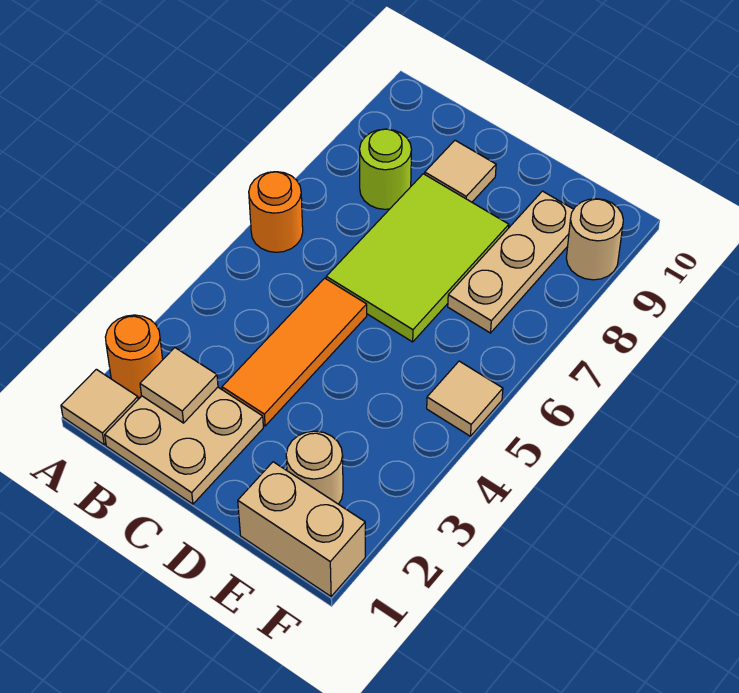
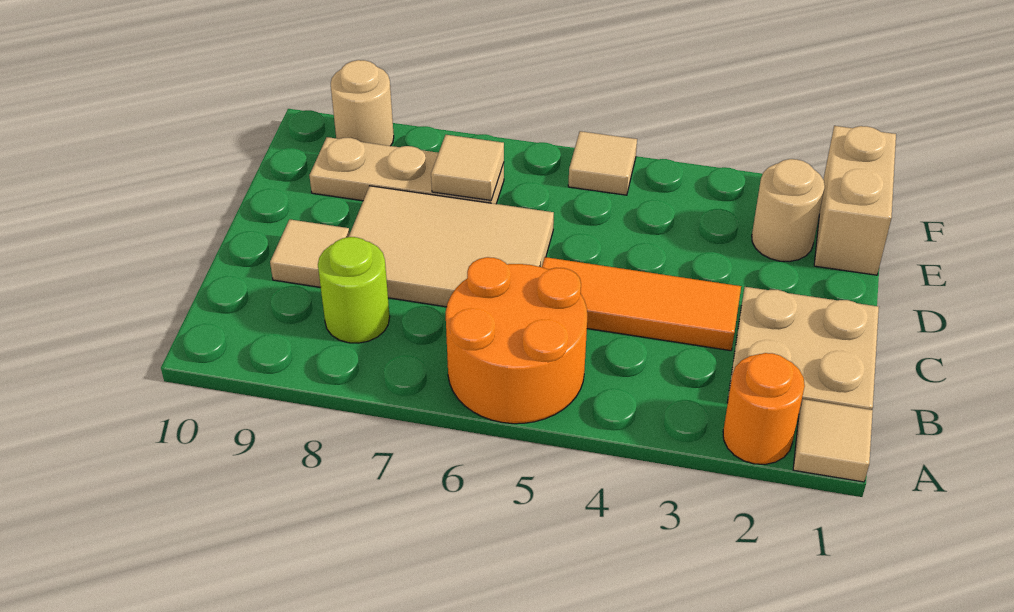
orange 1x1 round brick [249,172,303,252] -> orange 2x2 round brick [446,257,587,424]
tan 1x1 tile [140,348,218,423] -> tan 1x1 tile moved to [431,135,504,200]
lime 2x3 tile [326,174,509,342] -> tan 2x3 tile [349,186,554,307]

